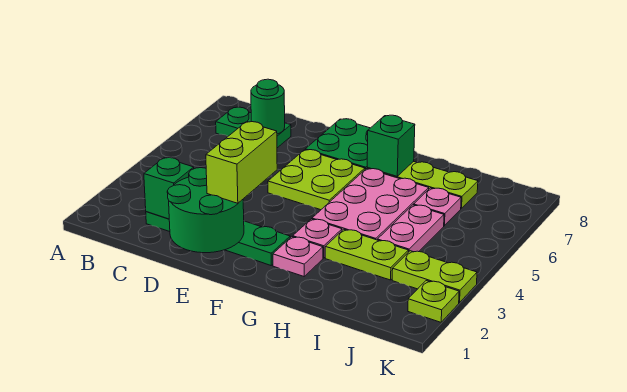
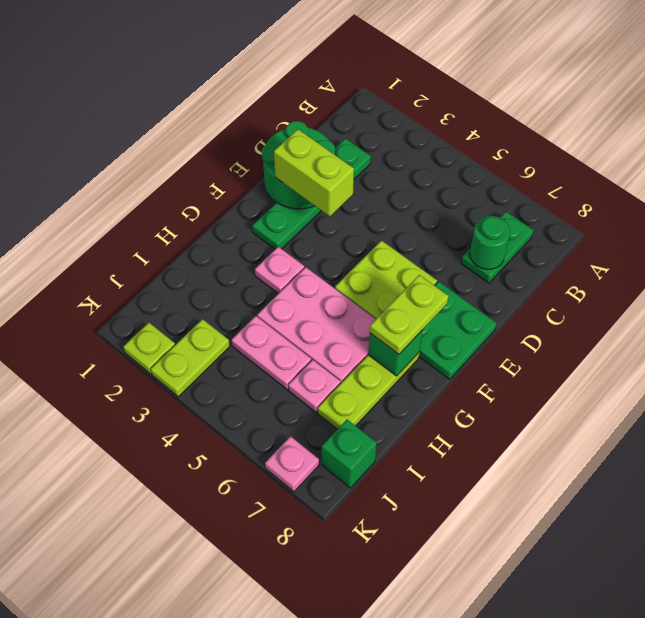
green 1x1 brick [144,158,194,219] -> green 1x1 brick moved to [322,420,377,488]
pink 1x1 plate [273,237,323,276] -> pink 1x1 plate moved to [265,436,319,492]
lime 1x2 plate [325,229,409,280] -> lime 1x2 plate moved to [370,275,448,354]

